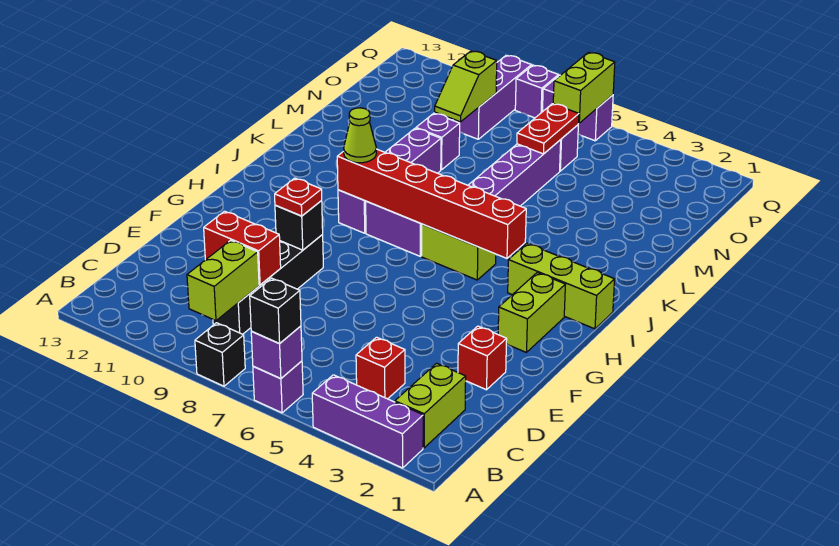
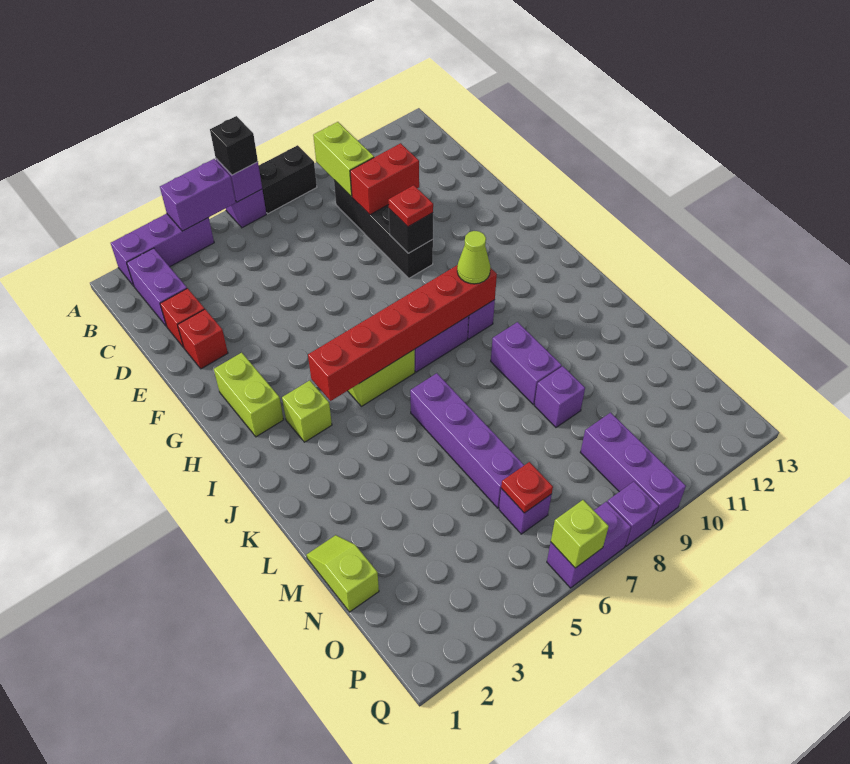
none -> purple 1x2 brick [160,159,236,231]
black 1x1 brick [195,323,245,386] -> black 1x2 brick [259,145,317,214]
lime 1x2 brick [395,363,466,448] -> purple 1x2 brick [127,248,187,326]
red 1x1 brick [356,337,405,399] -> red 1x1 brick moved to [160,288,205,347]
lime 1x3 brick [508,244,615,329] -> lime 1x1 brick [282,380,332,442]
red 1x2 plate [517,104,579,154] -> red 1x1 plate [501,462,553,513]
lime 1x2 slope [435,51,497,122] -> lime 1x2 slope moved to [307,535,379,612]
lime 1x2 brick [553,52,615,123] -> lime 1x1 brick [551,500,609,568]

